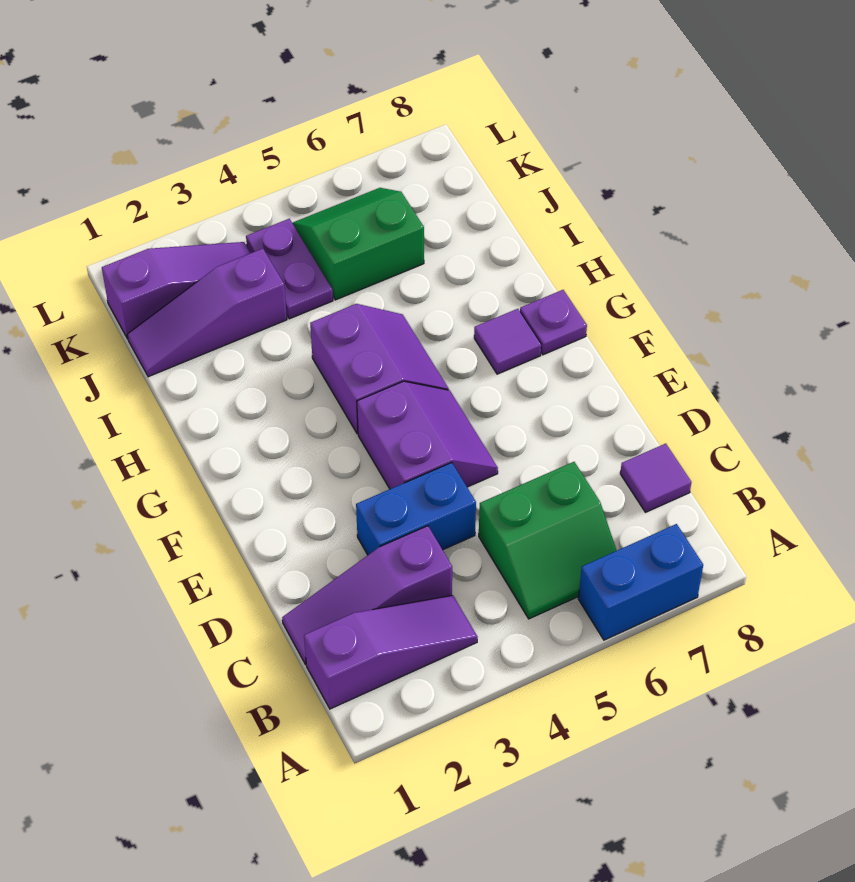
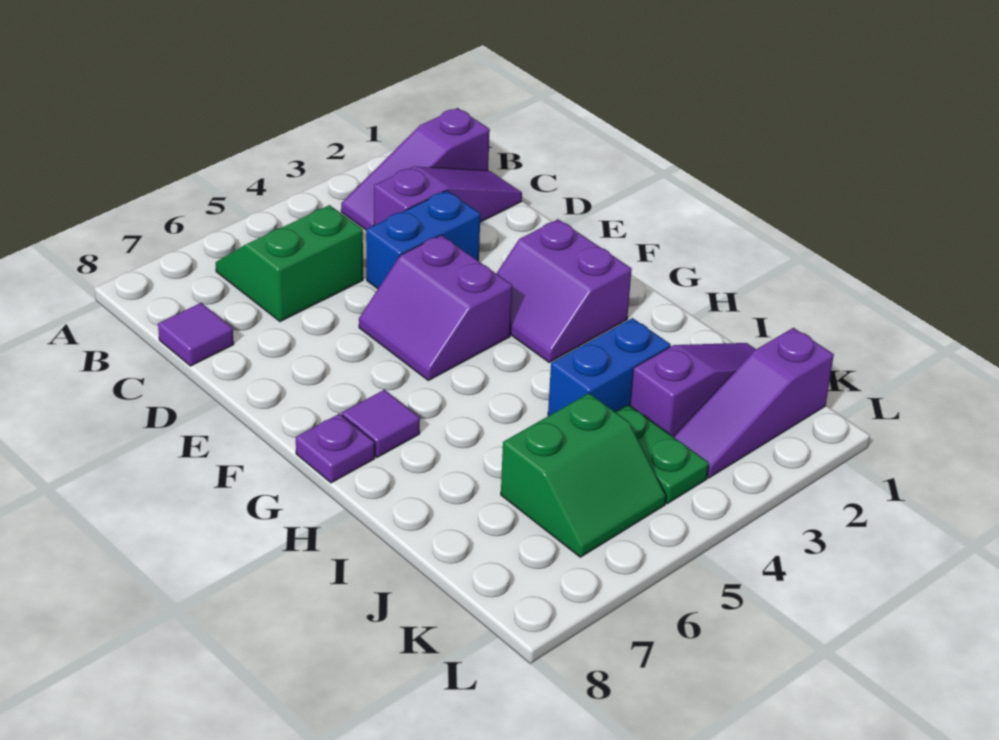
blue 1x2 brick [578,524,703,640] -> blue 1x2 brick moved to [548,318,671,416]
purple 2x2 slope [310,304,449,434] -> purple 2x2 slope moved to [496,219,632,362]
purple 1x2 plate [246,219,333,319] -> green 1x2 plate [616,405,709,504]

